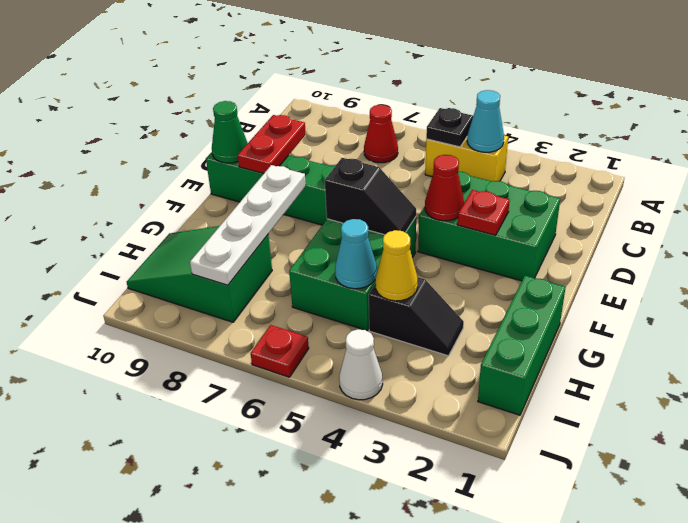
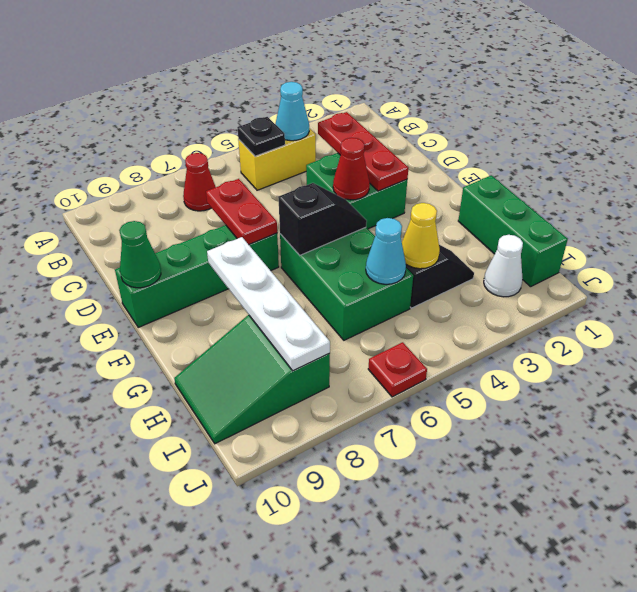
green 2x3 brick [418,172,560,281] -> green 2x2 brick [306,153,407,229]
red 1x2 plate [238,115,306,174] -> red 1x2 plate moved to [206,179,277,245]
red 1x1 plate [458,190,510,235] -> red 1x3 plate [318,112,408,191]
white 1x1 cone [339,329,383,400] -> white 1x1 cone moved to [484,235,523,297]

